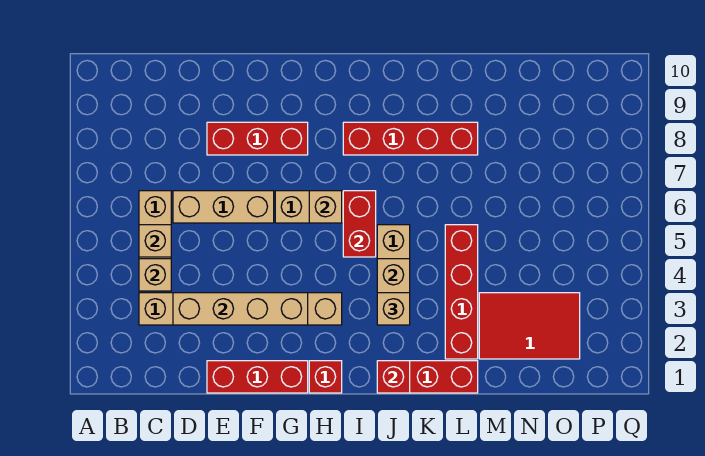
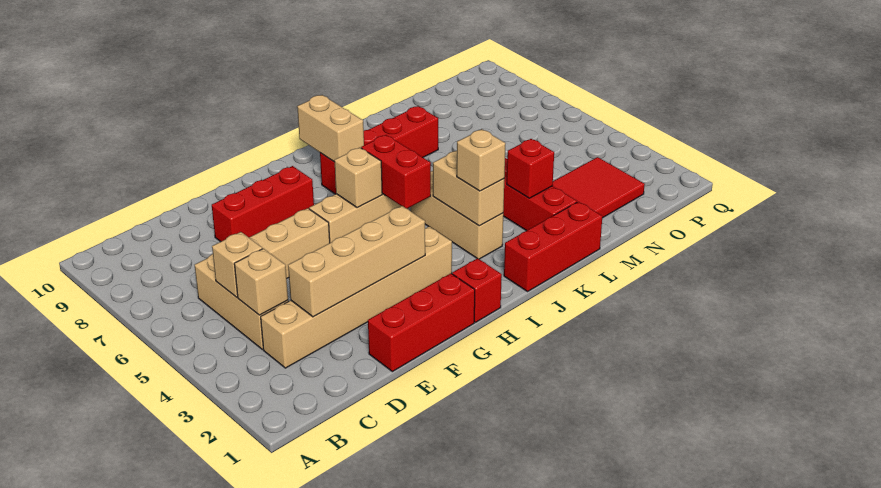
none -> tan 1x2 brick [297,95,364,162]
red 1x1 brick [377,361,410,393] -> red 1x1 brick moved to [507,139,554,198]

